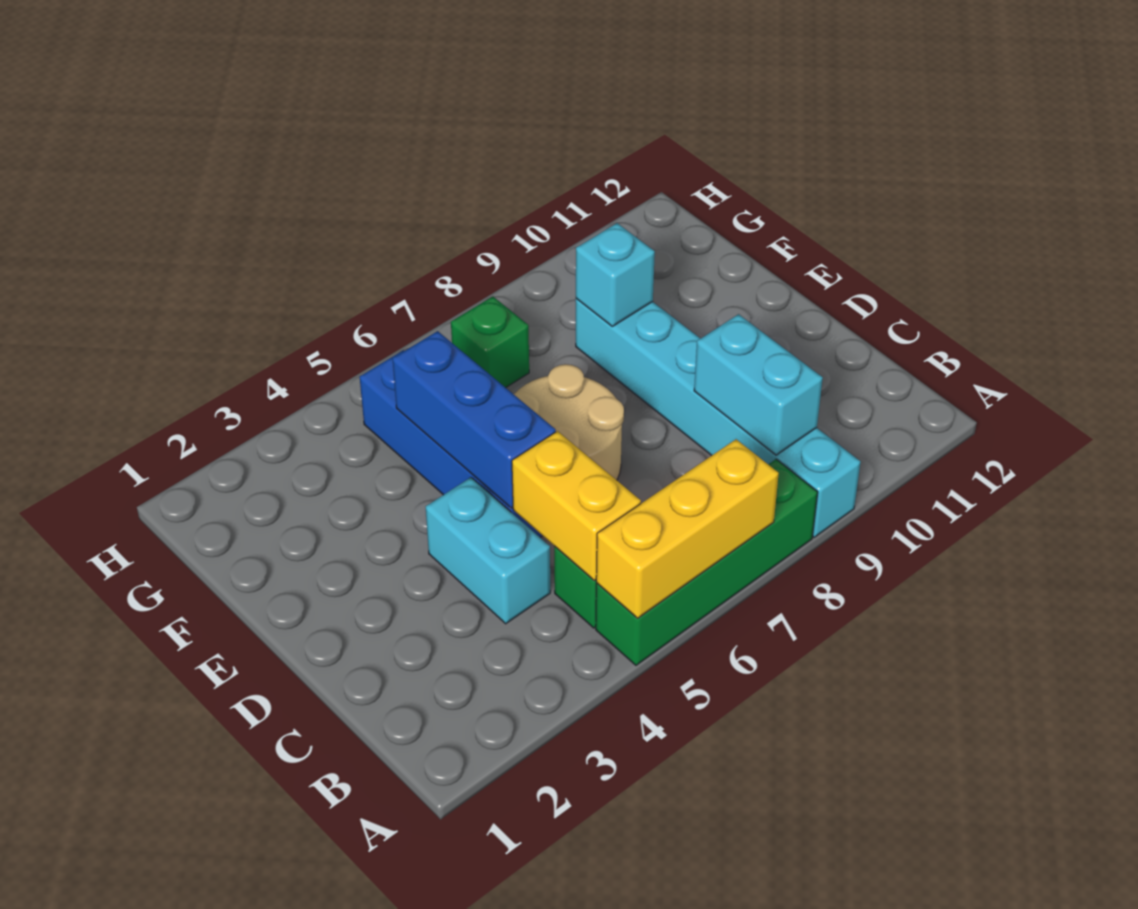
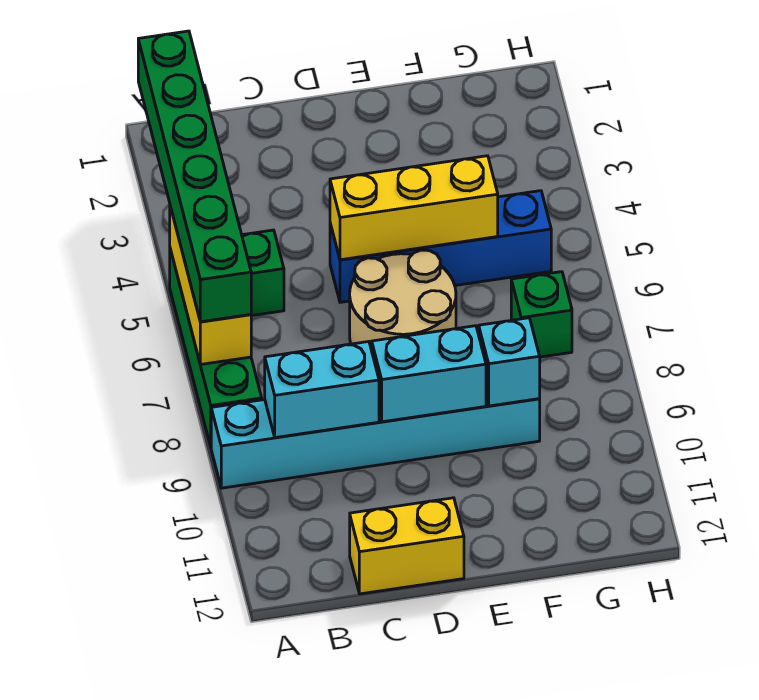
none -> green 1x6 brick [138,31,251,322]
yellow 1x2 brick [512,431,641,580] -> yellow 1x2 brick moved to [350,498,464,594]
cyan 1x2 brick [426,477,550,624] -> cyan 1x2 brick moved to [372,326,486,422]
blue 1x3 brick [392,331,556,508] -> yellow 1x3 brick [330,156,498,260]

